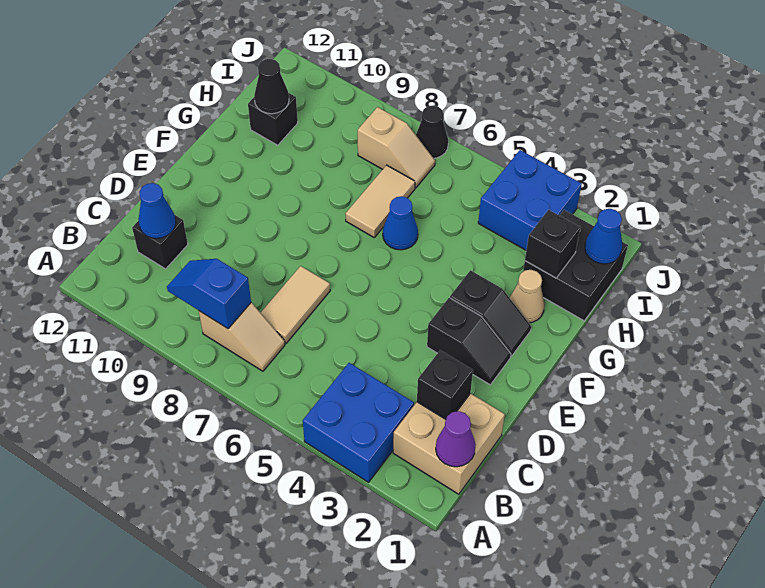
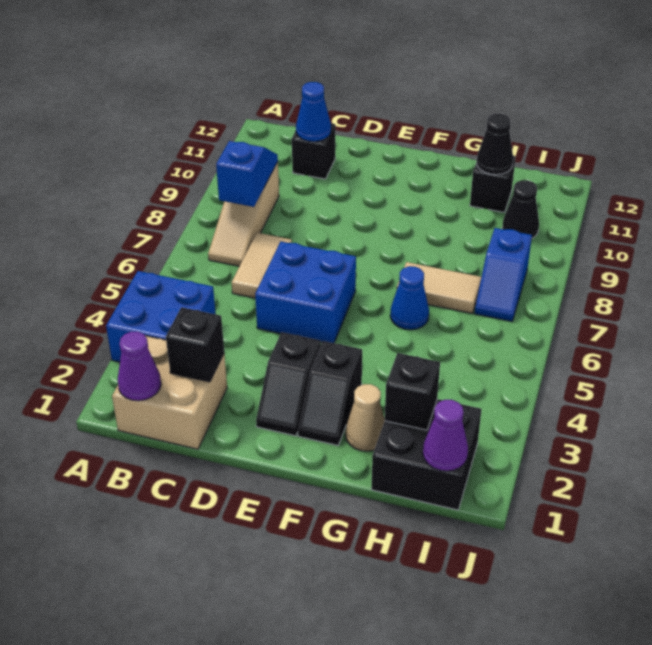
tan 1x2 slope [199,303,285,371] -> tan 1x3 slope [208,162,279,266]
tan 1x2 tile [261,266,330,343] -> tan 1x2 tile turned to [232,233,292,298]
blue 1x1 cone [585,209,622,264] -> purple 1x1 cone [423,400,468,471]
blue 2x2 brick [478,150,582,250] -> blue 2x2 brick moved to [255,242,356,343]
tan 1x2 slope [358,107,435,188] -> blue 1x2 slope [475,228,532,321]
black 1x1 cone [416,105,448,158] -> black 1x1 cone moved to [502,180,539,238]

